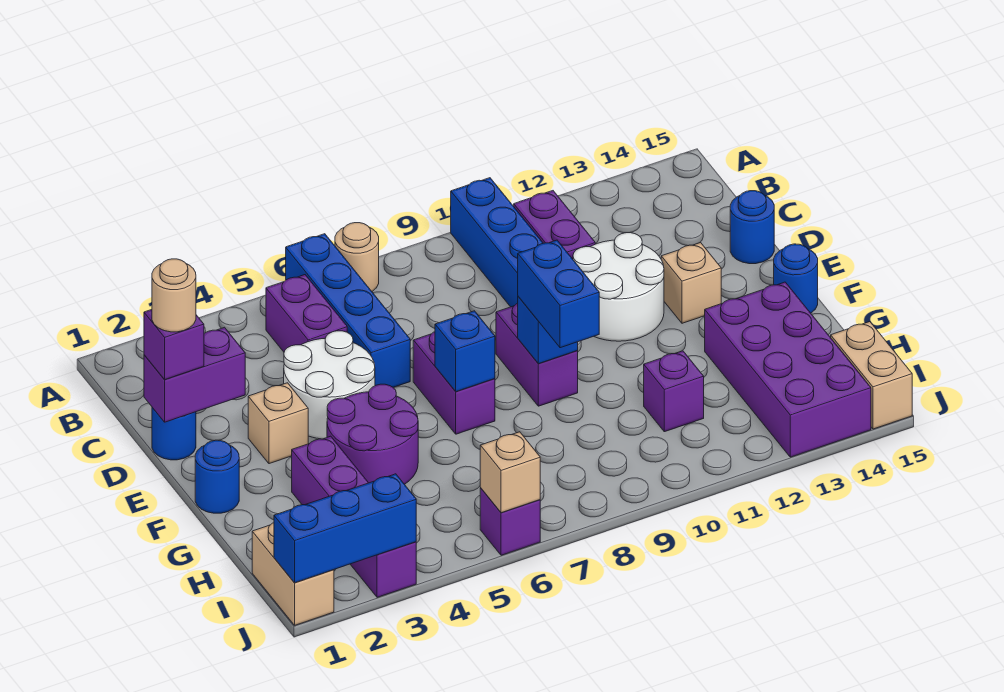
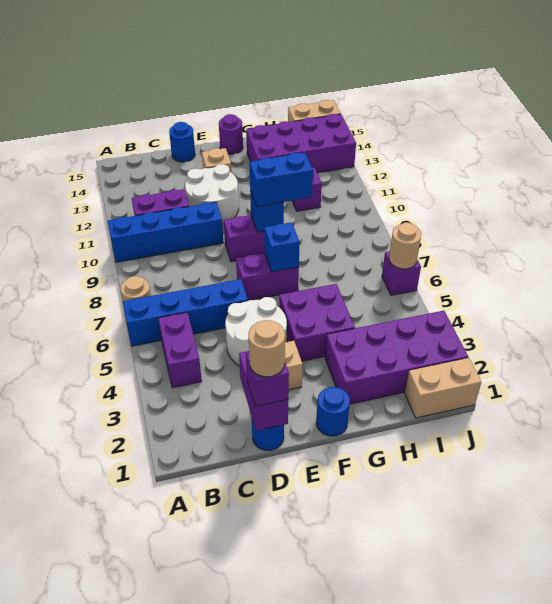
purple 1x2 brick [266,275,347,352] -> purple 1x2 brick turned to [158,312,202,388]
purple 2x2 round brick [327,384,418,484] -> purple 2x2 brick [279,284,355,361]
blue 1x1 round brick [774,244,818,313] -> purple 1x1 round brick [219,114,243,154]
purple 1x4 brick [292,436,416,597] -> purple 2x4 brick [325,311,468,404]
blue 1x3 brick [274,474,416,583] -> none
tan 1x1 brick [480,432,540,513] -> tan 1x1 round brick [389,223,421,269]

